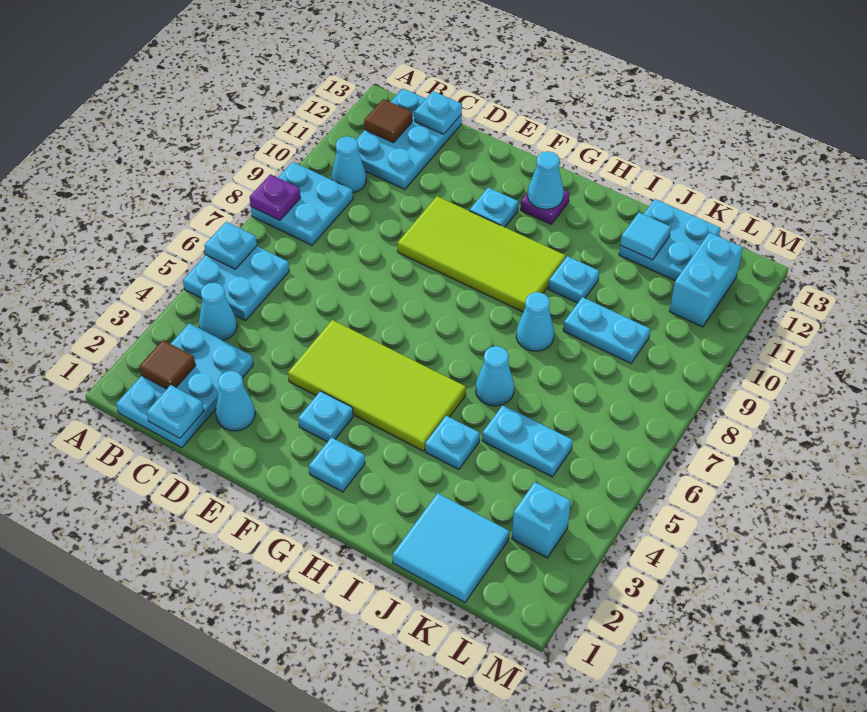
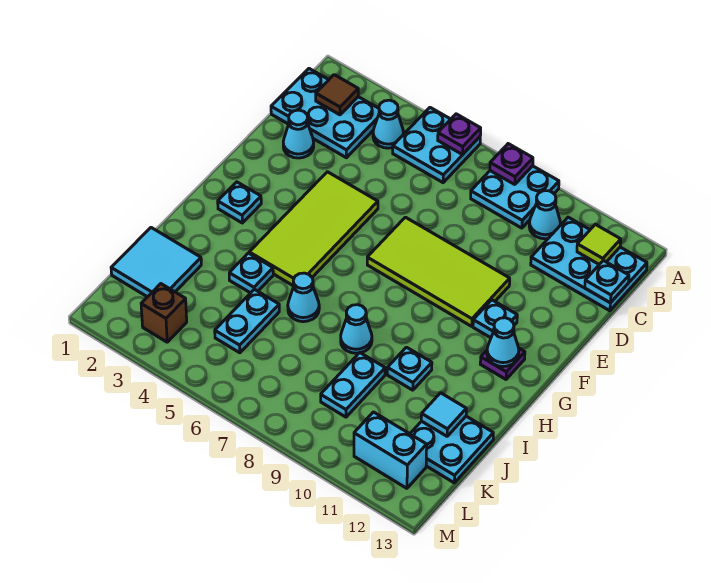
cyan 1x1 plate [204,222,257,269] -> purple 1x1 plate [438,114,481,155]
brown 1x1 tile [364,99,412,143] -> lime 1x1 tile [577,224,621,265]
cyan 1x1 plate [147,385,204,438] -> none
lime 2x4 tile [397,196,566,312] -> lime 2x4 tile turned to [367,217,510,326]
cyan 1x1 plate [298,391,353,442] -> none
cyan 1x1 brick [512,482,571,558] -> brown 1x1 brick [141,284,187,342]

